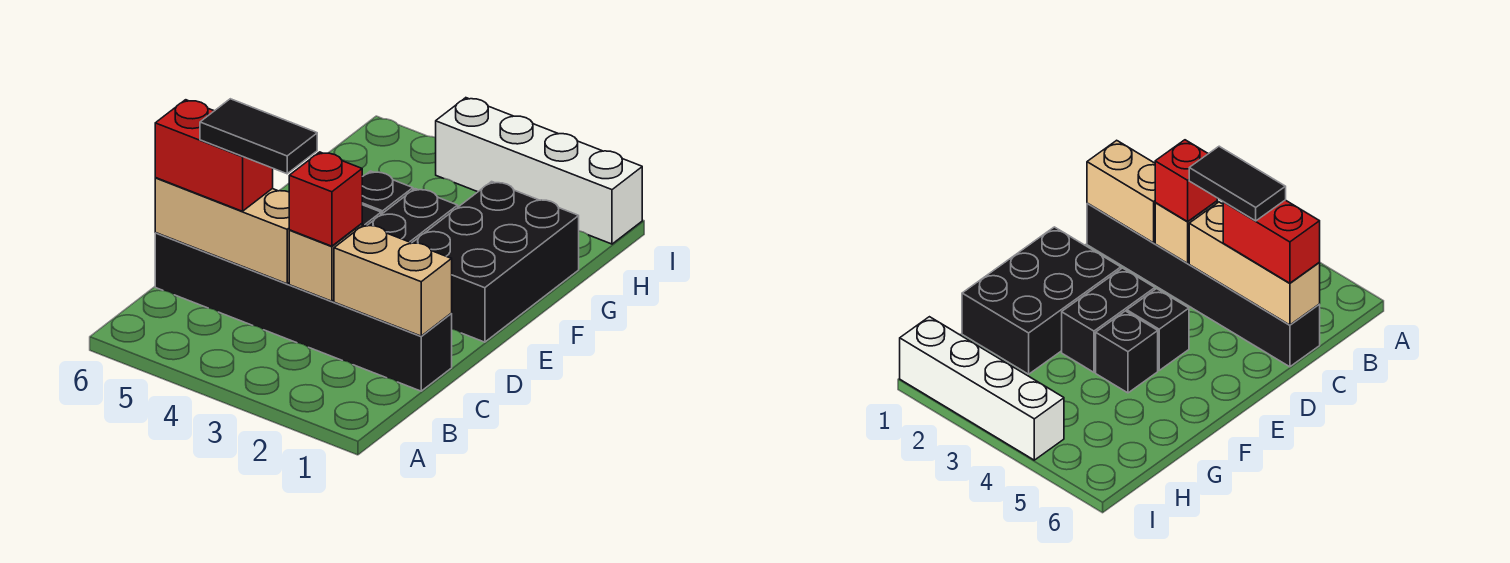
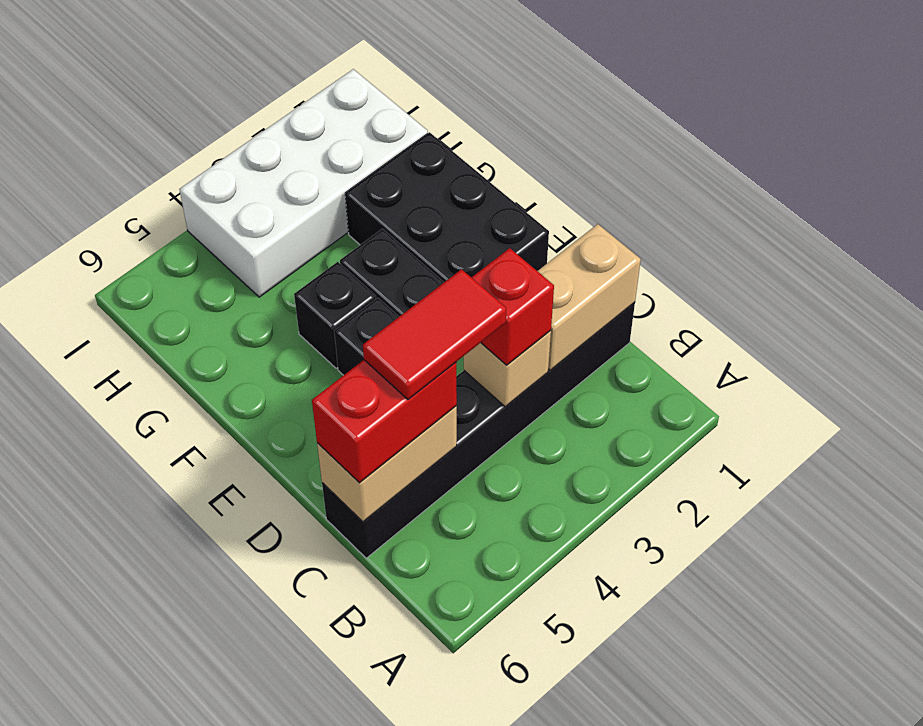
tan 1x3 brick [155,178,290,284] -> tan 1x2 brick [317,406,457,522]
black 1x2 tile [200,99,317,174] -> red 1x2 tile [363,269,506,399]
white 1x4 brick [436,98,642,244] -> white 2x4 brick [179,69,428,297]

